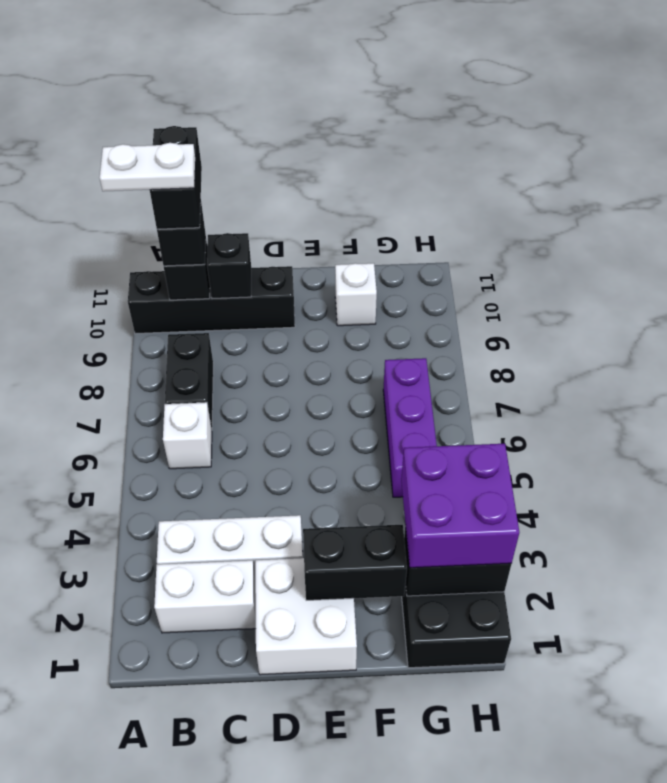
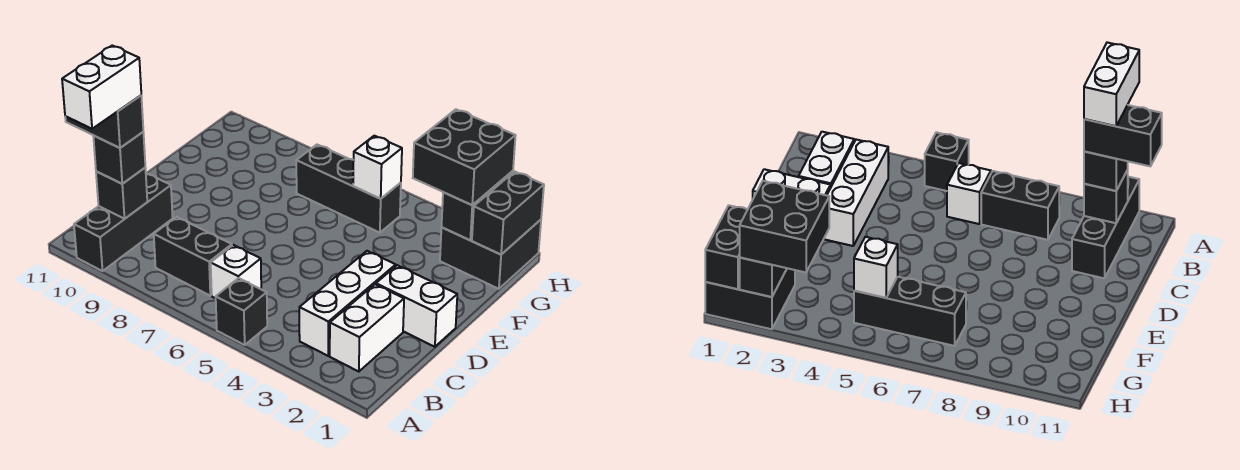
black 1x4 brick [128,266,295,334] -> black 1x3 brick [74,173,173,271]
white 1x2 plate [100,143,195,191] -> white 1x2 brick [62,46,141,129]
black 1x1 brick [207,233,251,299] -> black 1x1 brick moved to [216,278,267,345]
white 2x2 brick [255,558,357,675] -> white 1x2 brick [376,265,457,347]
black 1x2 brick [303,525,407,600] -> black 1x2 brick moved to [472,172,544,254]
white 1x1 brick [335,263,377,326] -> white 1x1 brick moved to [353,136,402,199]
purple 2x2 brick [401,444,519,568] -> black 2x2 brick [413,109,516,205]
purple 1x3 brick [383,358,437,497] -> black 1x3 brick [296,145,401,233]

